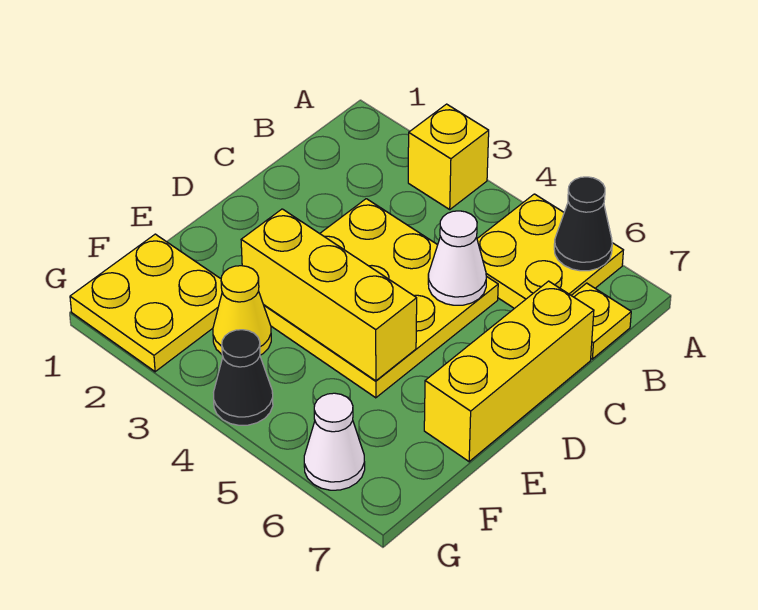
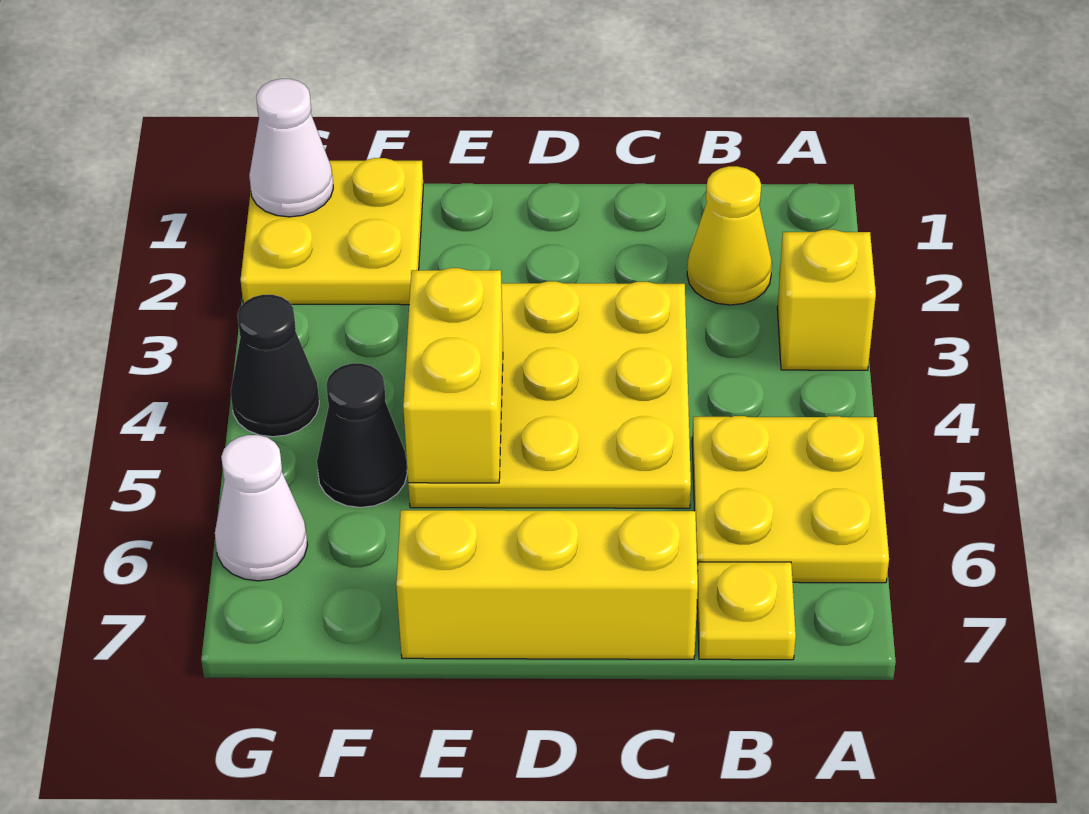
black 1x1 cone [554,177,612,271] -> black 1x1 cone moved to [317,363,407,507]
white 1x1 cone [428,211,486,305] -> white 1x1 cone moved to [249,79,333,217]
yellow 1x3 brick [241,209,417,381] -> yellow 1x2 brick [403,268,503,483]
yellow 1x1 cone [213,266,271,355] -> yellow 1x1 cone moved to [687,166,772,305]

